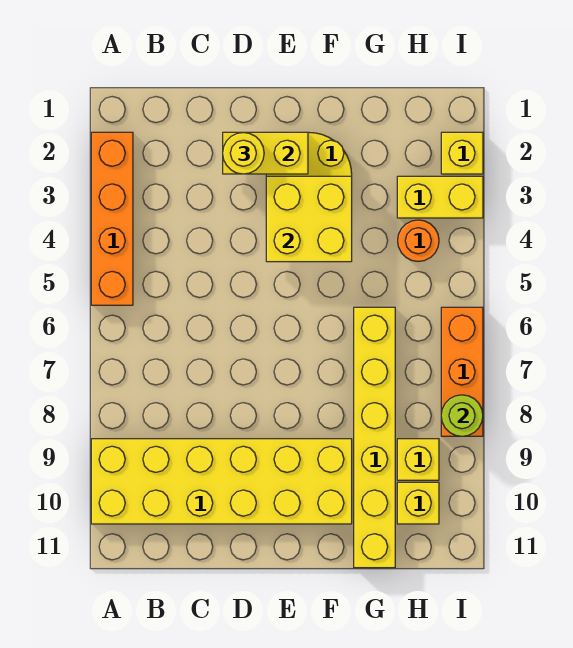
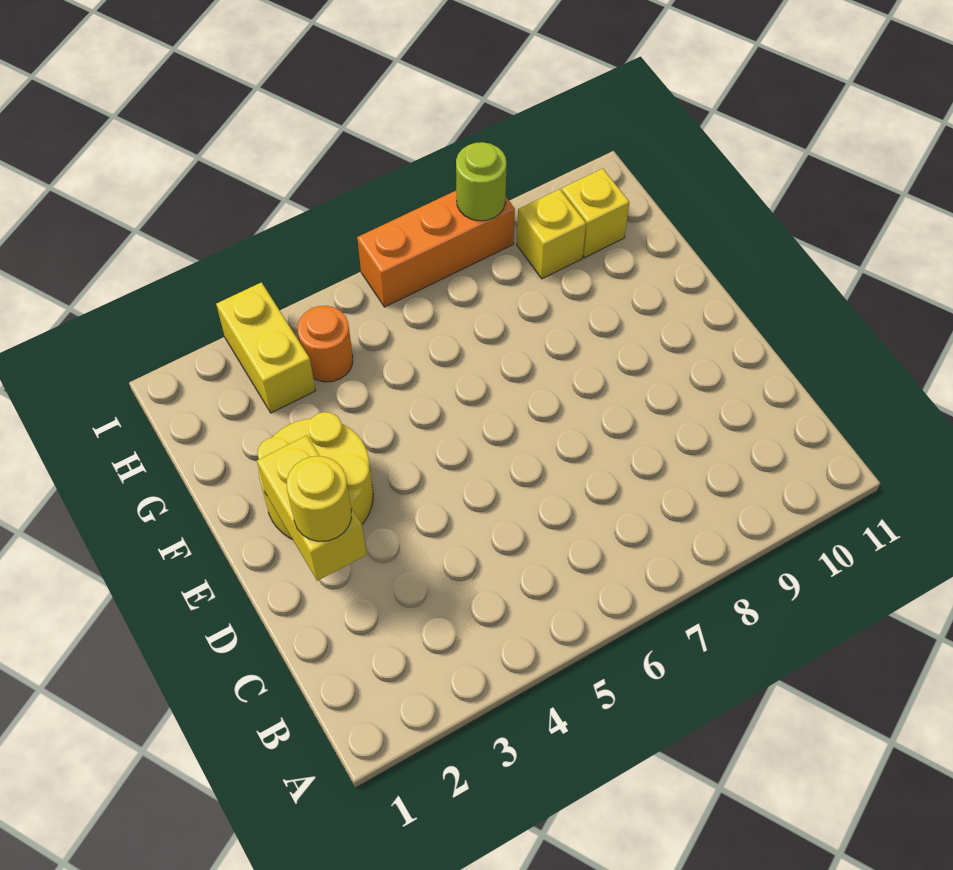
orange 1x4 brick [91,132,133,305] -> none
yellow 2x6 brick [91,439,352,524] -> none
yellow 2x2 brick [266,176,352,262] -> none
yellow 1x6 brick [354,307,395,568] -> none
yellow 1x1 brick [441,132,483,174] -> none

